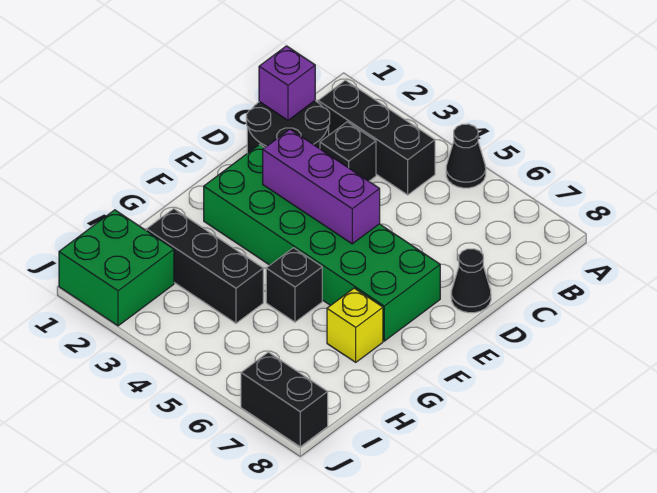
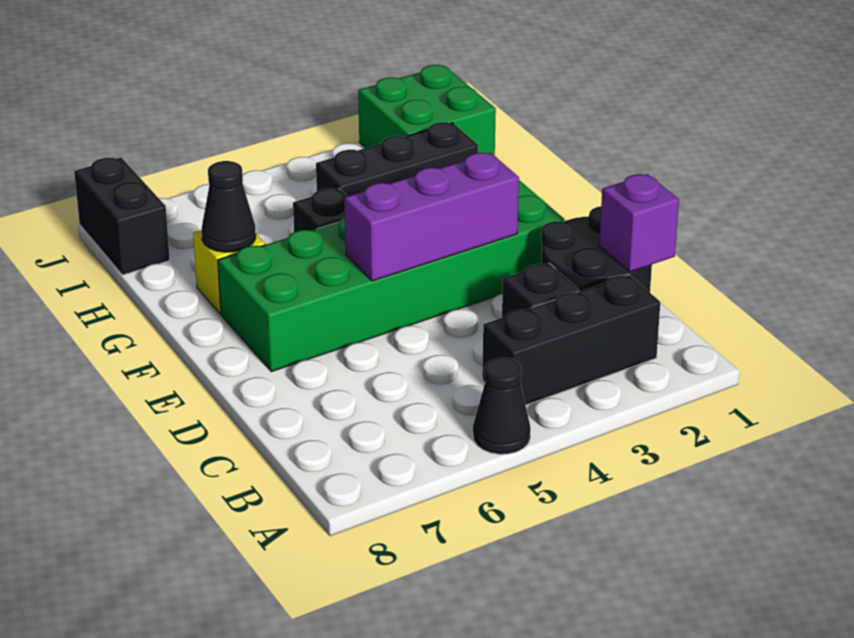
black 1x1 cone [451,249,491,313] -> black 1x1 cone moved to [202,161,256,252]
black 1x2 brick [241,352,328,447] -> black 1x2 brick turned to [74,158,170,275]

